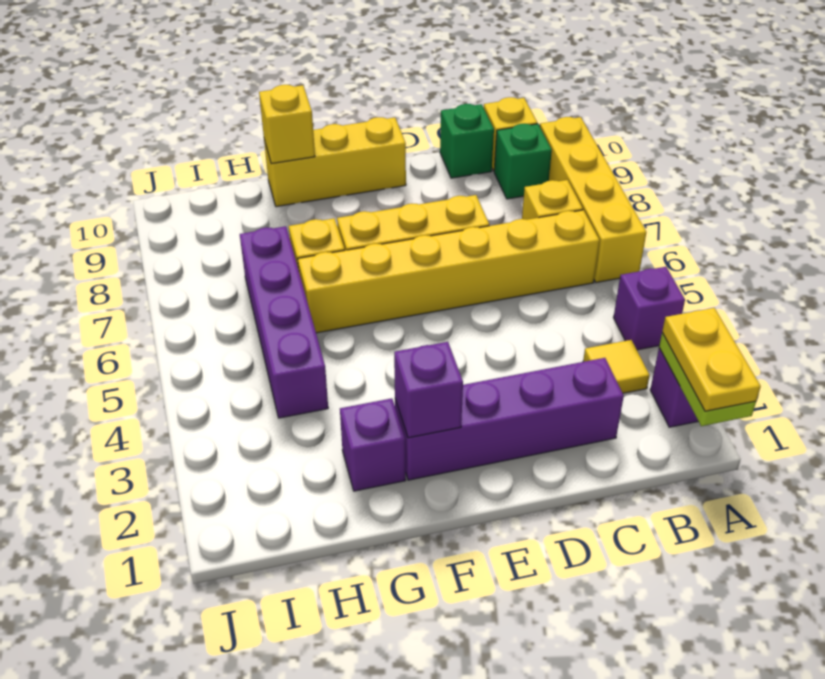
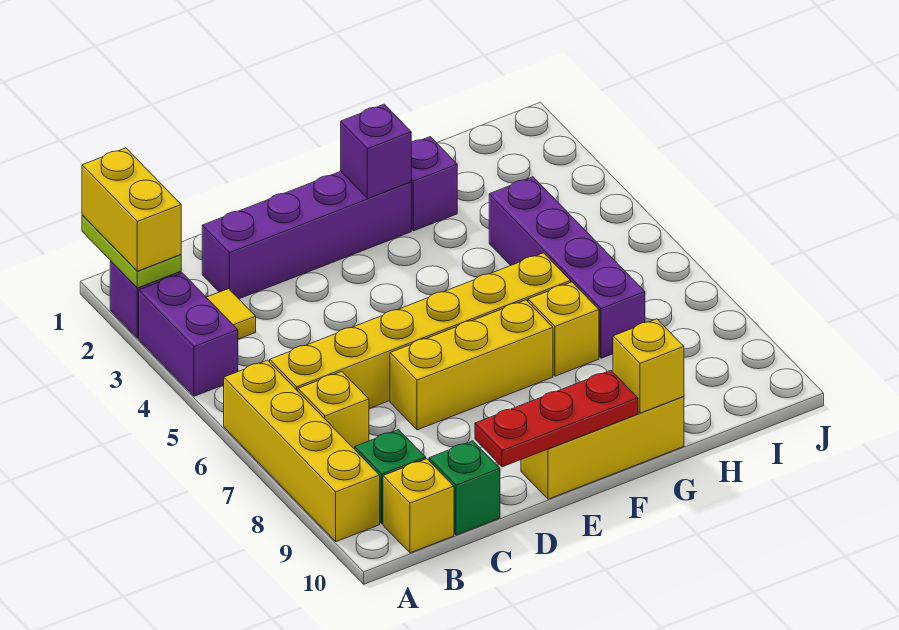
yellow 1x2 plate [662,308,761,411] -> yellow 1x2 brick [82,148,181,271]
purple 1x1 brick [614,267,685,350] -> purple 1x2 brick [139,273,238,396]
none -> red 1x3 plate [475,370,638,467]

